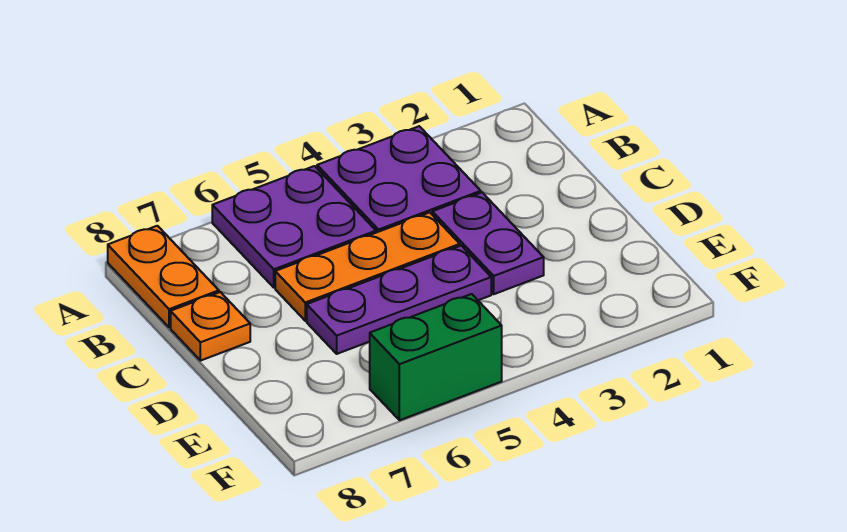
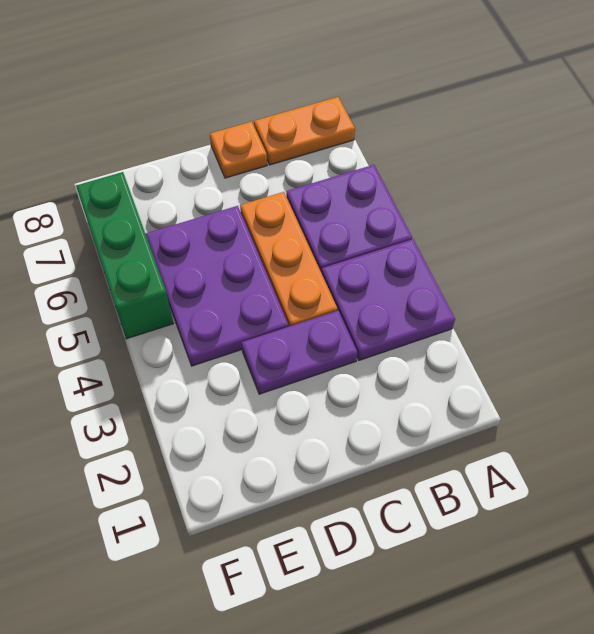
purple 1x3 plate [307,246,491,354] -> purple 2x3 plate [145,206,288,366]
green 1x2 brick [370,294,502,420] -> green 1x3 brick [76,172,173,339]

